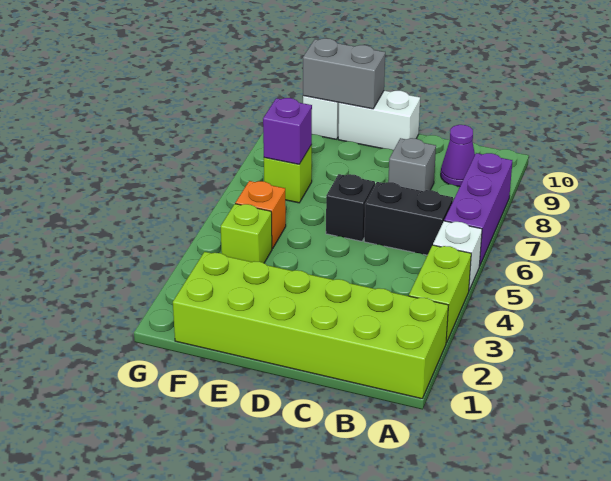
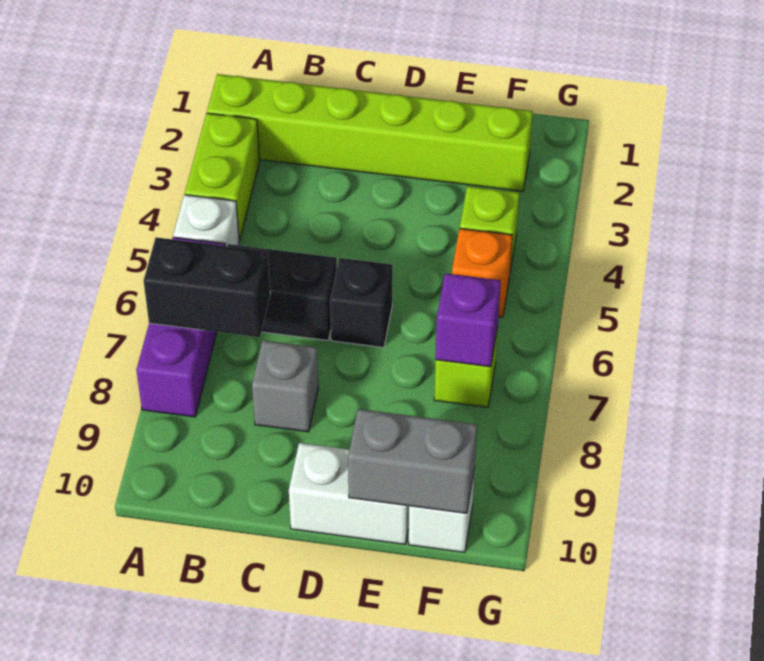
lime 2x6 brick [173,252,448,399] -> lime 1x6 brick [207,74,533,191]
none -> black 1x2 brick [144,237,270,337]
purple 1x1 cone [441,125,475,187] -> none

